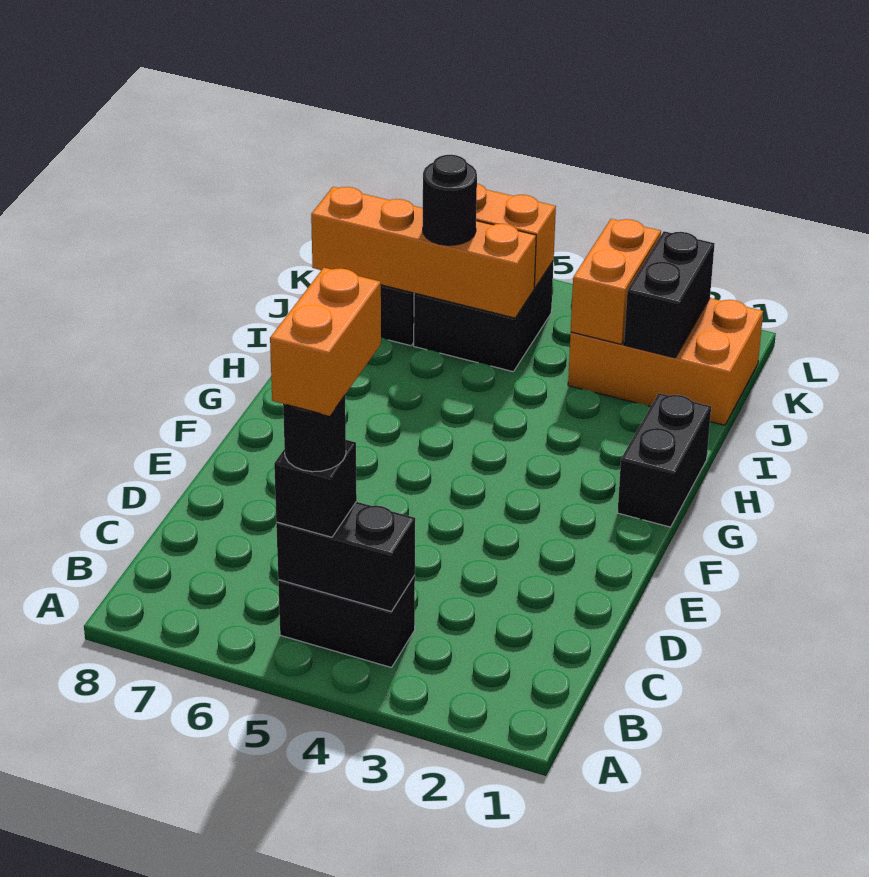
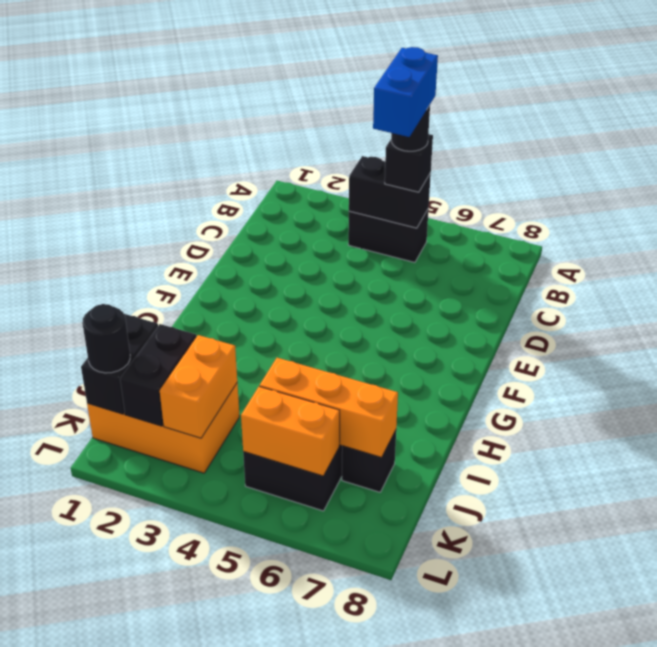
orange 1x2 brick [270,268,381,416] -> blue 1x2 brick [373,47,438,137]
black 1x2 brick [618,393,711,527] -> black 1x2 brick moved to [81,314,158,414]
orange 1x4 brick [311,187,536,318] -> orange 1x3 brick [260,358,398,457]
black 1x1 round brick [423,155,477,245] -> black 1x1 round brick moved to [82,304,130,373]

